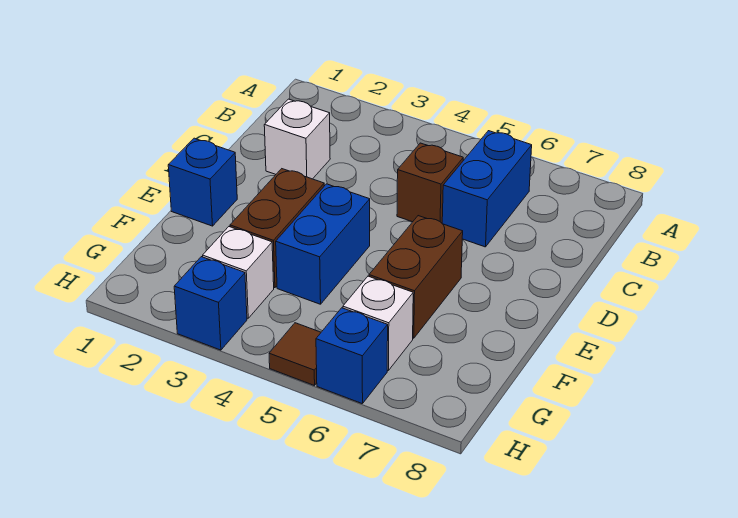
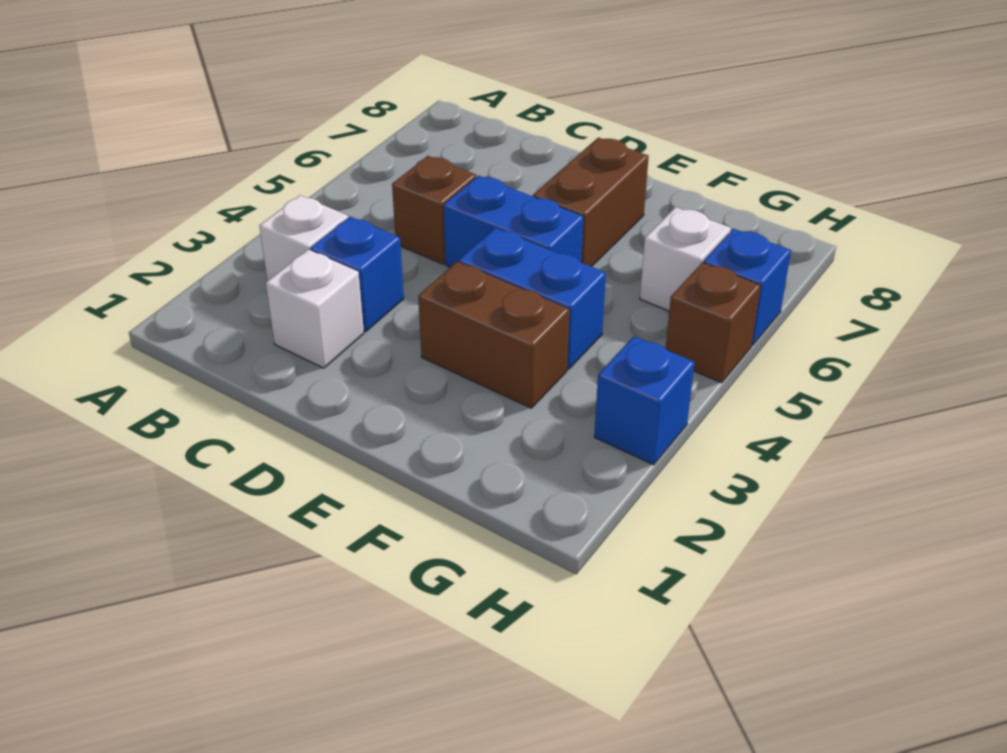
blue 1x2 brick [442,131,532,247] -> blue 1x2 brick moved to [444,176,584,267]
blue 1x1 brick [168,138,237,226] -> blue 1x1 brick moved to [310,217,404,332]
brown 1x2 brick [369,216,463,338] -> brown 1x2 brick turned to [533,138,649,267]
white 1x1 brick [203,227,274,318] -> white 1x1 brick moved to [259,195,348,281]
brown 1x1 tile [269,323,321,386] -> brown 1x1 brick [665,263,761,383]

